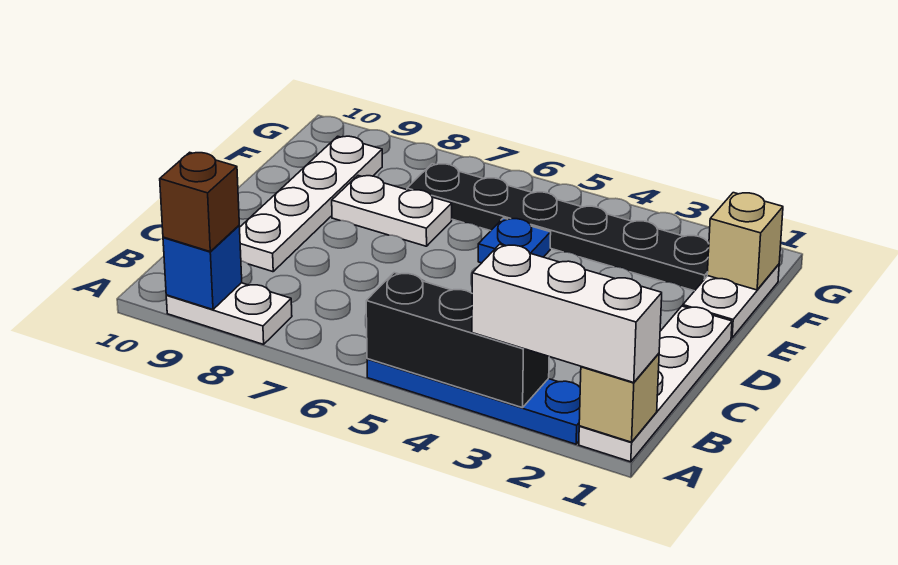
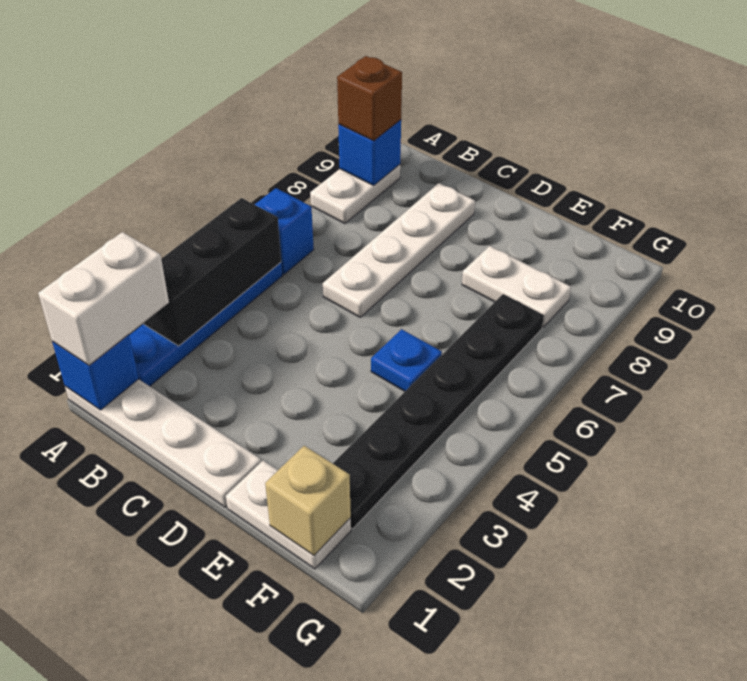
tan 1x1 brick [579,353,659,442] -> blue 1x1 brick [52,335,139,410]
white 1x3 brick [472,244,662,383] -> white 1x2 brick [38,232,169,365]
none -> blue 1x1 brick [255,188,314,275]
white 1x4 plate [240,136,382,272] -> white 1x4 plate turned to [323,183,475,317]
white 1x2 plate [332,176,452,246] -> white 1x2 plate turned to [462,246,571,327]

